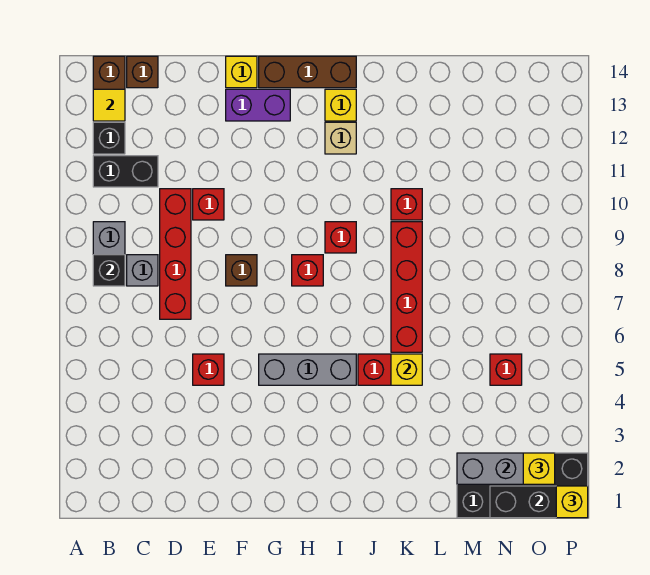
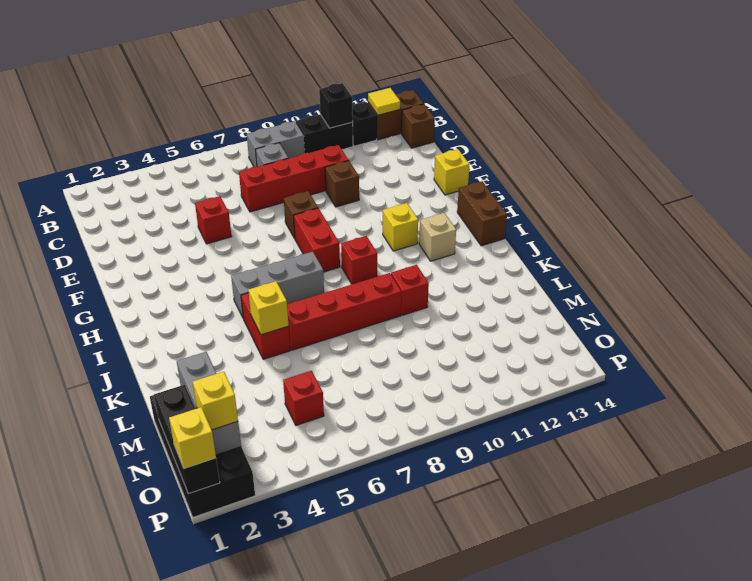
black 1x1 brick [93,255,125,286] -> black 1x1 brick moved to [319,83,353,128]
black 1x2 brick [93,156,158,187] -> black 1x2 brick turned to [296,114,353,153]
red 1x1 brick [193,189,224,220] -> brown 1x1 brick [325,161,359,207]
purple 1x2 brick [226,89,290,121] -> none
grey 1x3 brick [259,354,356,385] -> grey 1x3 brick turned to [231,252,324,317]
brown 1x3 brick [259,56,356,88] -> brown 1x2 brick [457,181,507,246]
red 1x1 brick [292,255,323,286] -> red 1x2 brick [294,208,340,272]
yellow 1x1 brick [325,89,356,121] -> yellow 1x1 brick moved to [383,203,418,251]

